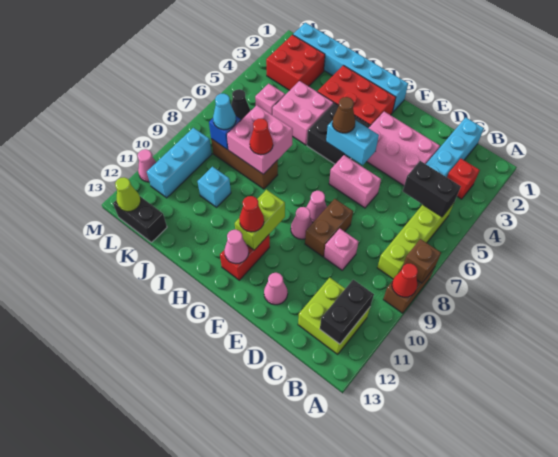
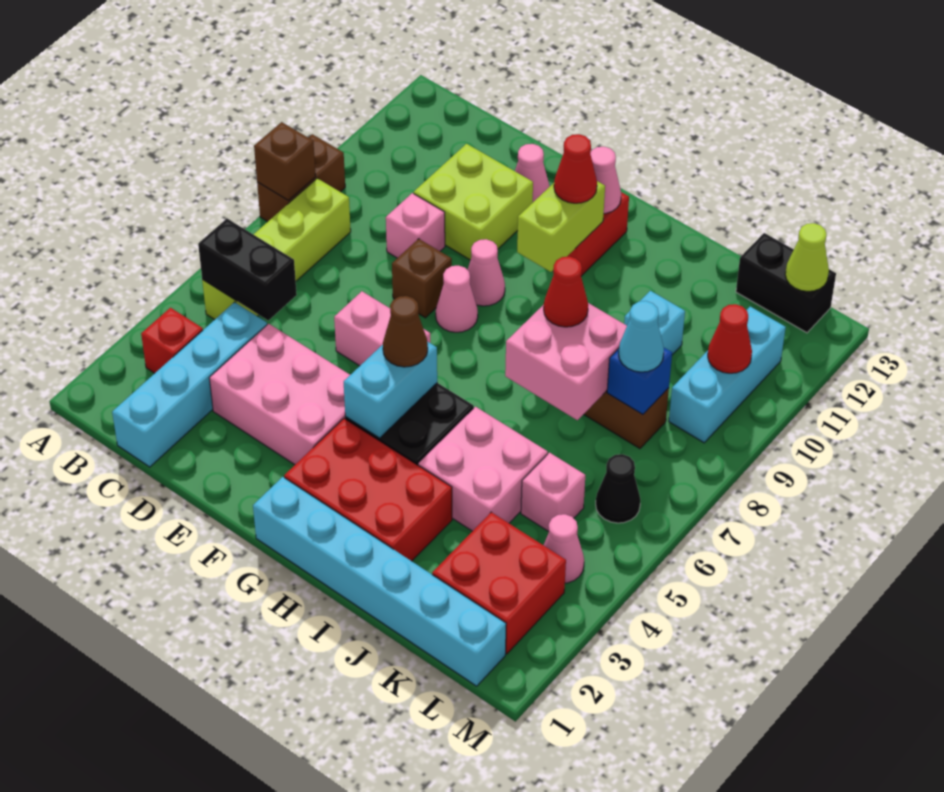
red 1x1 cone [392,263,418,297] -> red 1x1 cone moved to [708,304,752,373]
lime 2x2 brick [298,278,370,354] -> lime 2x2 brick moved to [414,144,533,260]
black 1x2 brick [320,280,374,344] -> none
brown 1x2 brick [305,199,353,257] -> brown 1x1 brick [392,239,452,318]
cyan 1x2 brick [326,120,379,165] -> cyan 1x2 brick turned to [344,341,437,438]
pink 1x1 cone [138,149,156,182] -> pink 1x1 cone moved to [544,514,584,583]

